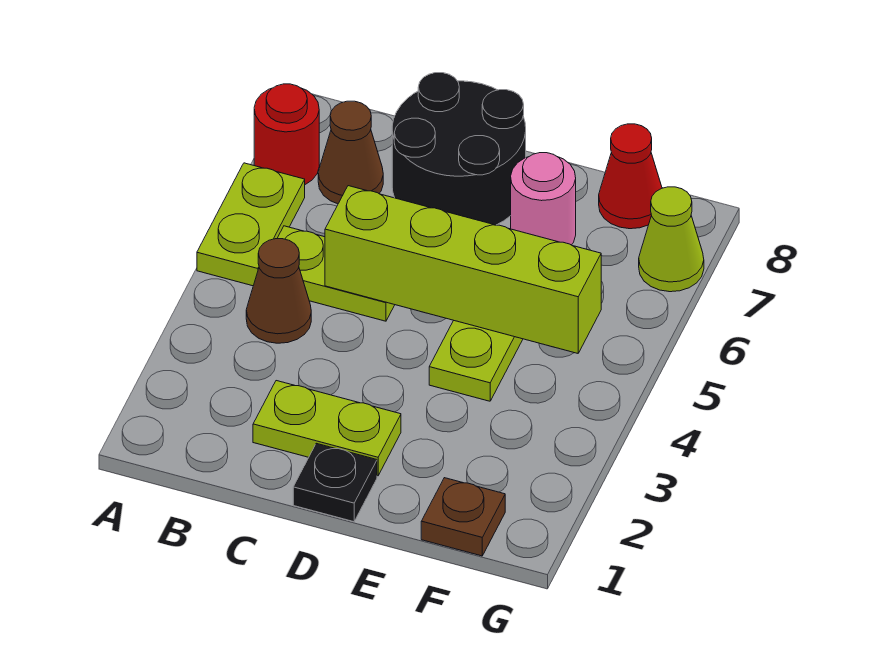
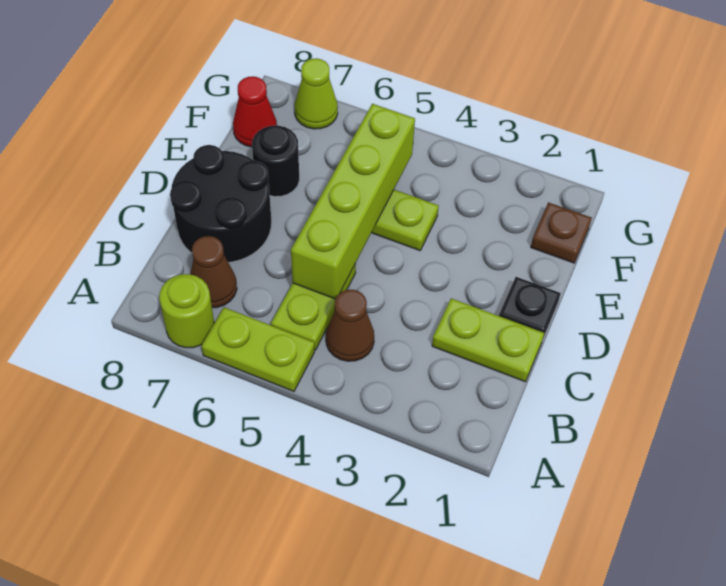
red 1x1 round brick [254,84,319,184] -> lime 1x1 round brick [159,274,214,348]
lime 1x2 plate [253,381,401,476] -> lime 1x2 plate turned to [432,298,544,382]
pink 1x1 round brick [511,153,576,245] -> black 1x1 round brick [252,126,300,197]

